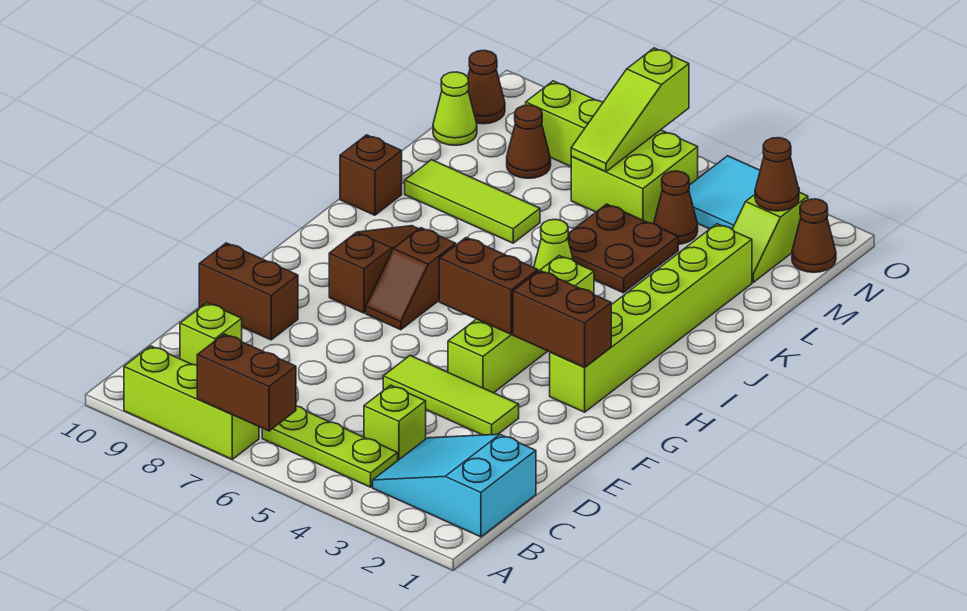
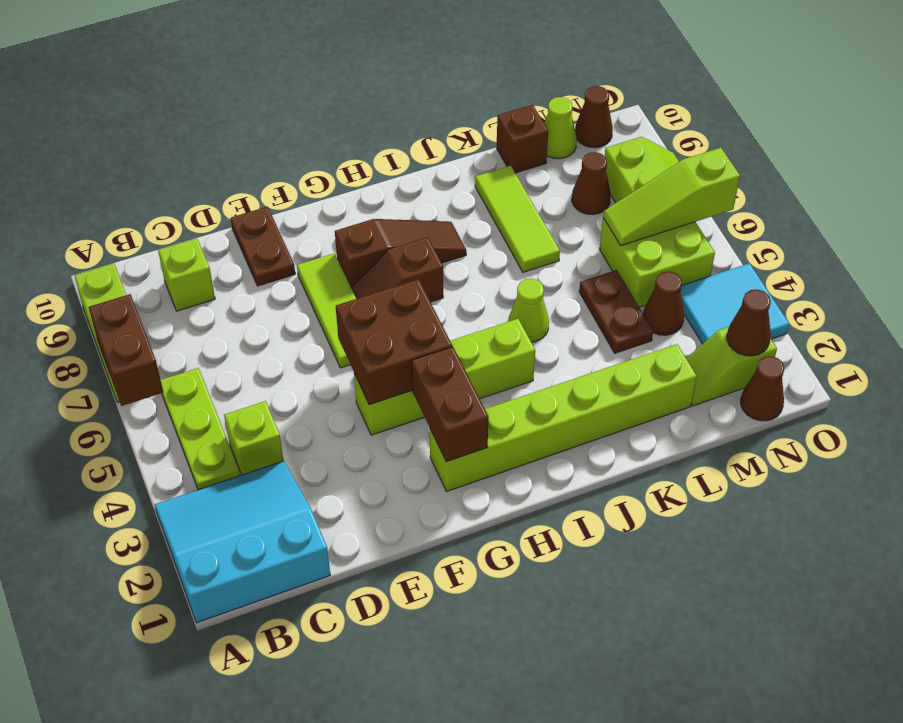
cyan 2x3 slope [373,434,536,537] -> cyan 3x3 slope [155,461,330,623]
lime 1x3 tile [383,356,519,435] -> lime 1x3 tile moved to [297,253,356,368]
brown 1x2 brick [199,243,298,340] -> brown 1x2 plate [231,207,295,286]
brown 1x2 brick [439,237,538,334] -> brown 2x2 brick [336,279,452,405]
brown 1x1 brick [340,135,402,215] -> brown 1x1 brick moved to [497,105,548,173]
brown 2x2 plate [568,204,678,293] -> brown 1x2 plate [579,270,653,353]

